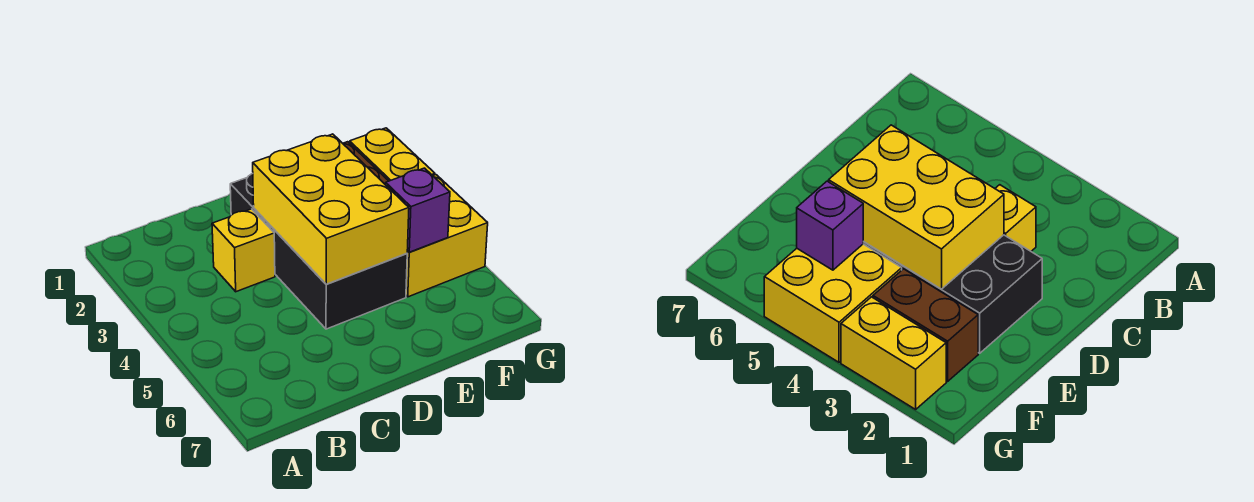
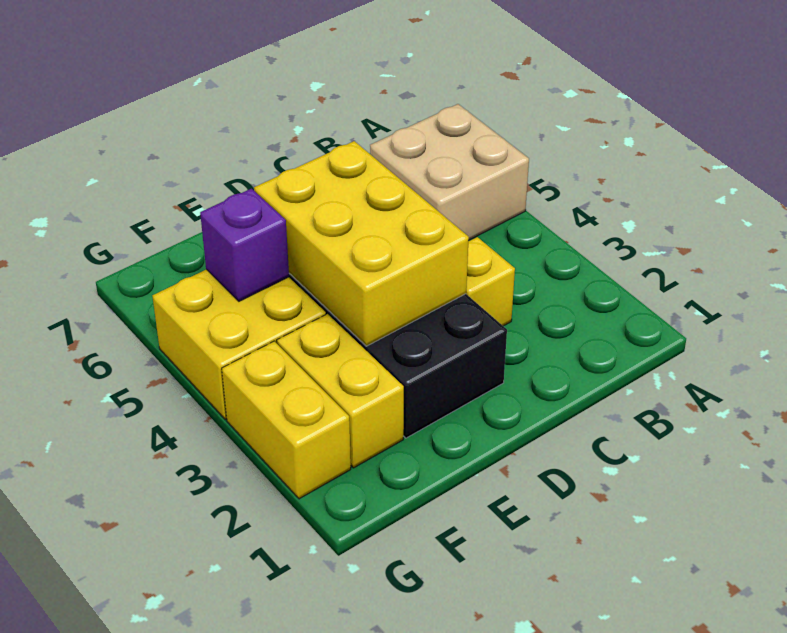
none -> tan 2x2 brick [370,104,529,240]
brown 1x2 brick [873,269,978,381] -> yellow 1x2 brick [277,314,404,468]

